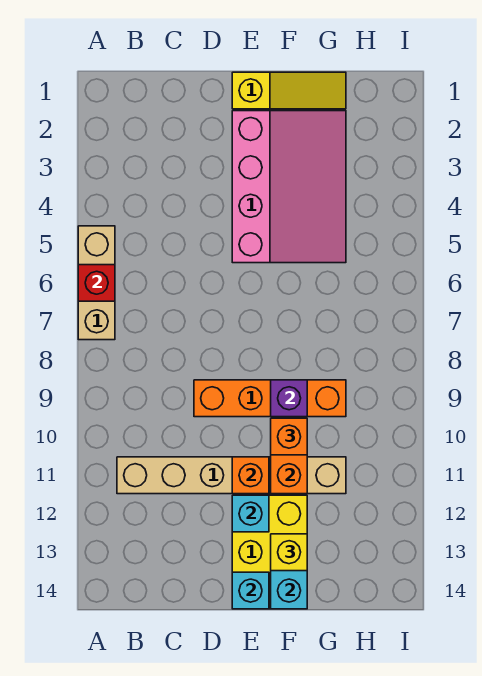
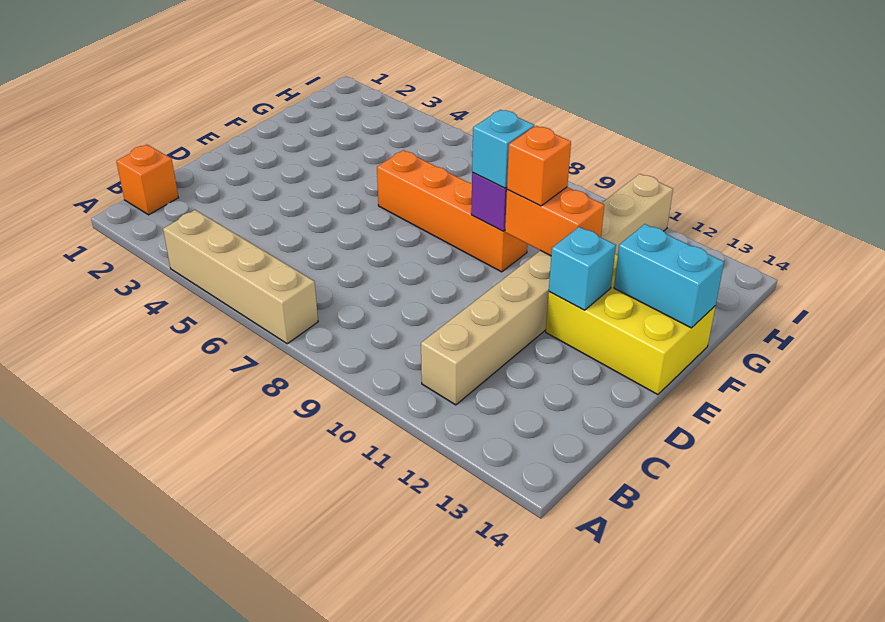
tan 1x3 brick [78,226,115,340] -> tan 1x4 brick [163,210,318,344]
red 1x1 brick [78,265,115,301] -> none
tan 1x6 brick [117,457,346,494] -> tan 1x8 brick [421,174,673,405]
orange 1x4 brick [194,380,346,417] -> orange 1x4 brick turned to [377,150,527,272]
yellow 1x3 slope [232,72,346,109] -> none
pink 3x4 slope [232,111,346,263] -> none
orange 1x1 brick [232,457,269,494] -> orange 1x1 brick moved to [116,145,178,215]
cyan 1x1 brick [232,572,269,609] -> cyan 1x1 brick moved to [472,110,534,188]
yellow 1x1 brick [271,534,307,571] -> none

